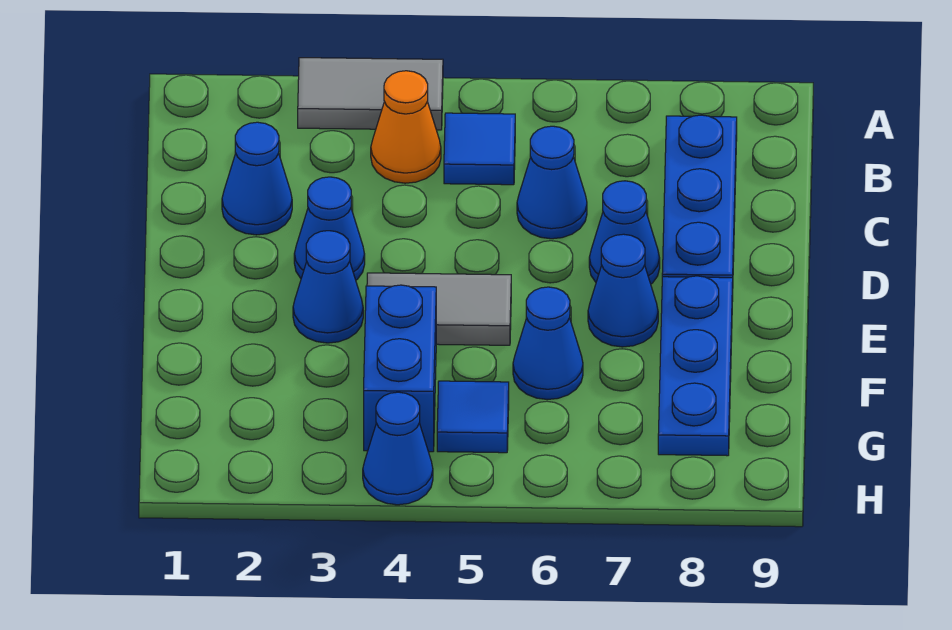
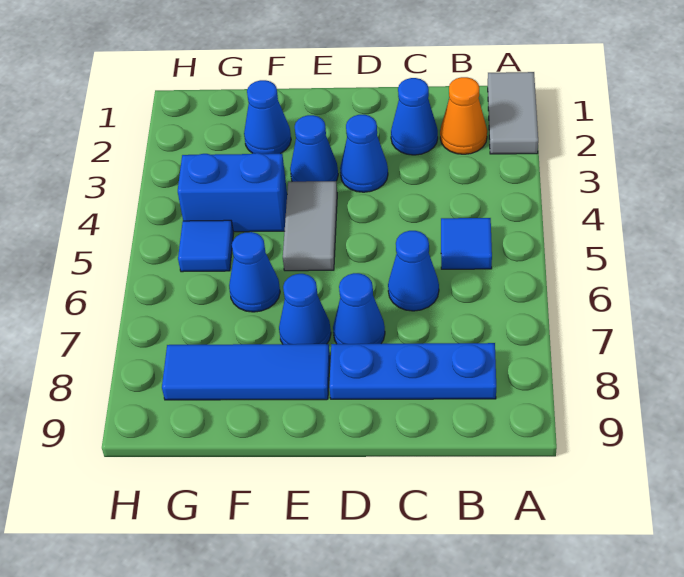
grey 1x2 tile [298,58,443,130] -> grey 1x2 tile moved to [488,72,538,154]
orange 1x1 cone [371,71,441,183] -> orange 1x1 cone moved to [440,77,487,154]
blue 1x3 plate [658,276,733,456] -> blue 1x3 tile [162,344,330,400]
blue 1x1 cone [363,392,433,505] -> blue 1x1 cone moved to [244,80,291,154]

